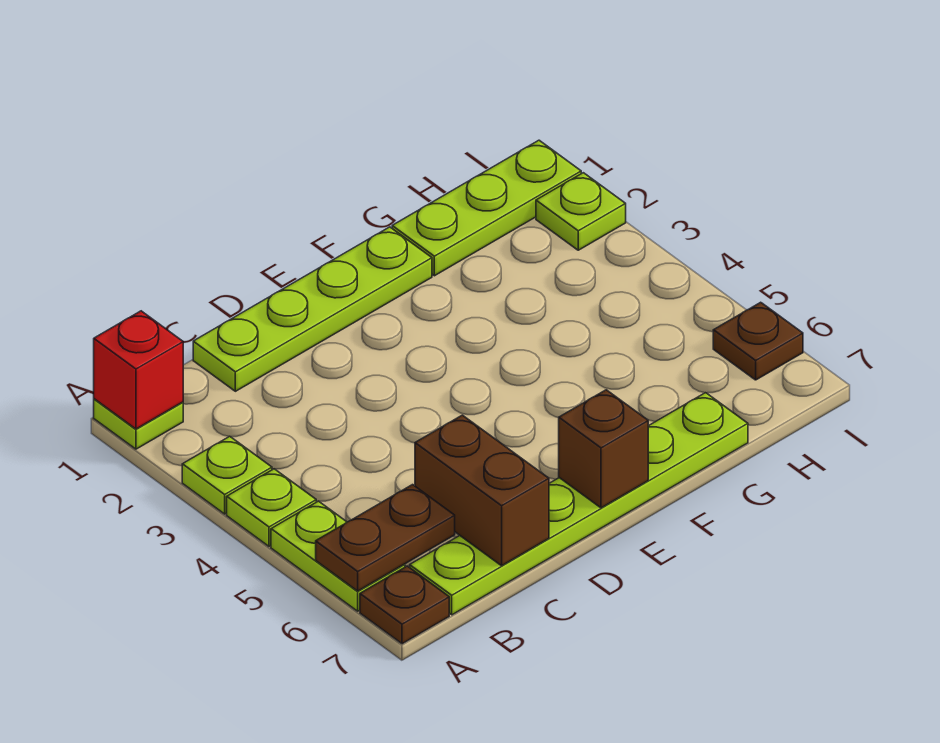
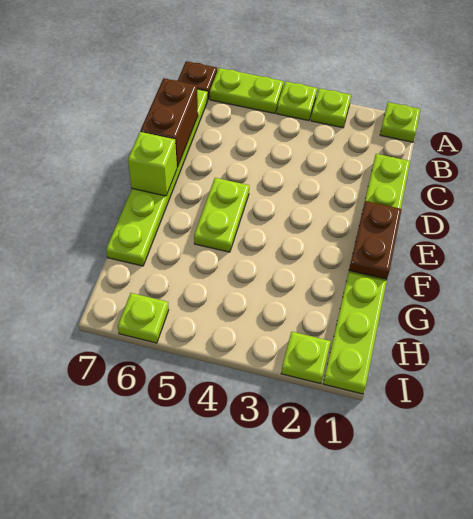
red 1x1 brick [94,311,183,429] -> none
brown 1x2 plate [316,485,455,591] -> brown 1x2 plate moved to [349,201,402,279]
brown 1x2 brick [415,415,549,566] -> brown 1x2 brick turned to [140,78,198,167]
none -> lime 1x2 plate [194,178,249,252]
brown 1x1 brick [559,390,648,508] -> lime 1x1 brick [128,132,177,196]
brown 1x1 plate [713,302,803,380] -> lime 1x1 plate [118,293,169,343]

